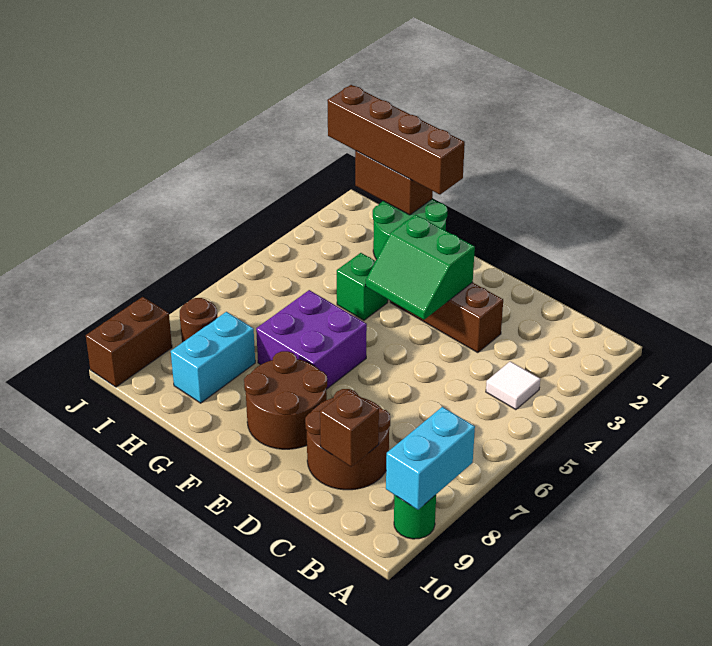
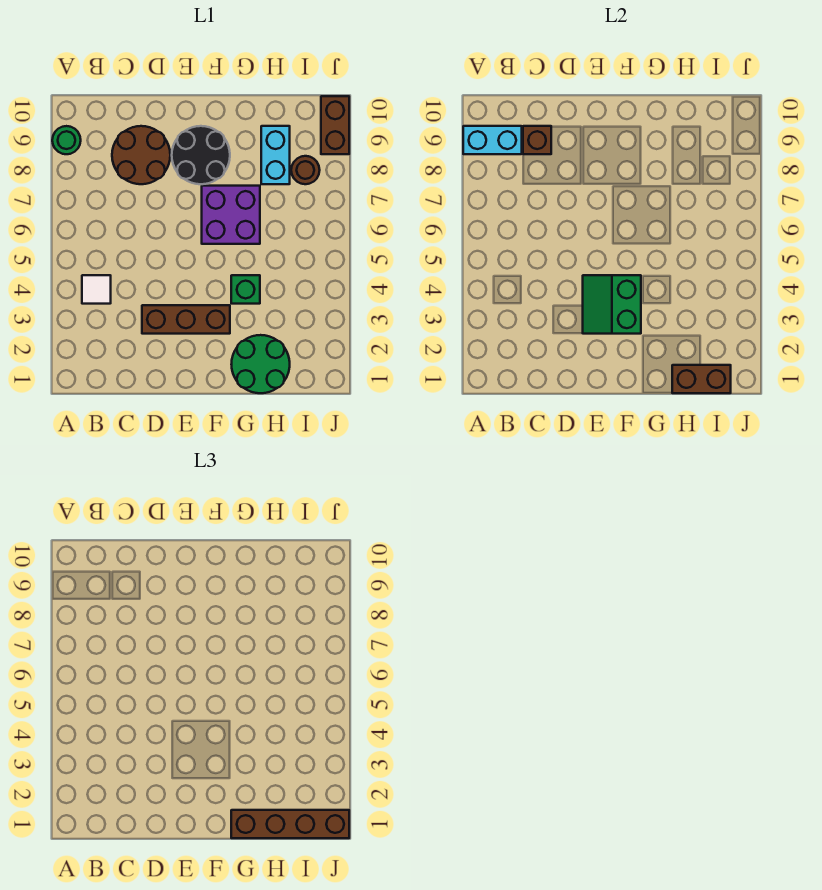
cyan 1x2 brick [386,407,475,510] -> cyan 1x2 brick turned to [463,126,522,154]
green 2x2 slope [366,215,475,320] -> green 2x2 slope turned to [583,275,641,334]
brown 2x2 round brick [244,351,327,449] -> black 2x2 round brick [172,126,230,184]

